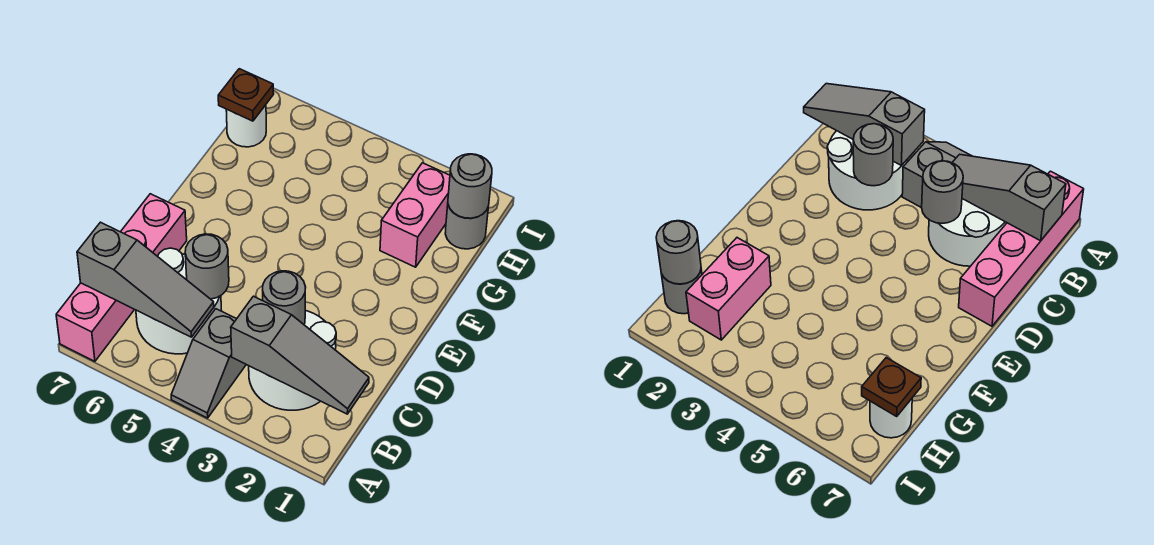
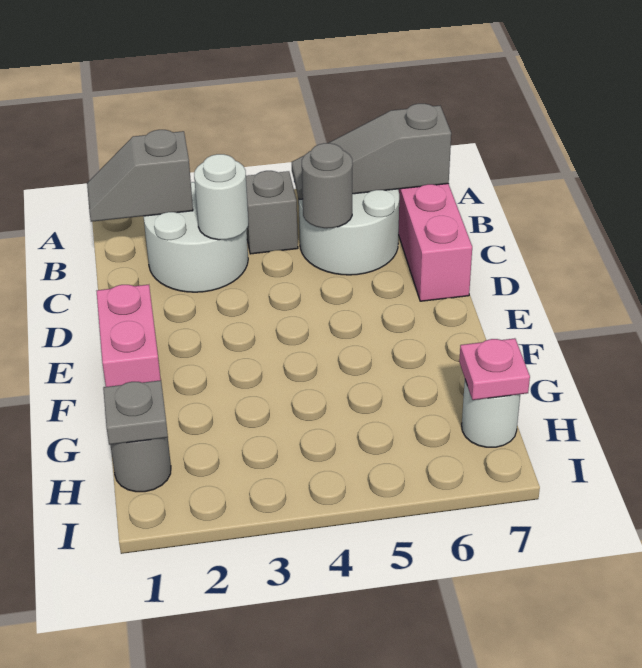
grey 1x3 slope [231,296,369,414] -> grey 1x2 slope [87,130,193,222]
grey 1x1 round brick [263,271,306,324] -> white 1x1 round brick [194,154,248,240]
pink 1x2 brick [380,163,450,267] -> pink 1x2 brick moved to [97,285,161,387]
grey 1x1 round brick [448,154,492,218] -> grey 1x1 plate [103,380,168,445]
brown 1x1 plate [218,69,274,121] -> pink 1x1 plate [459,338,530,400]

